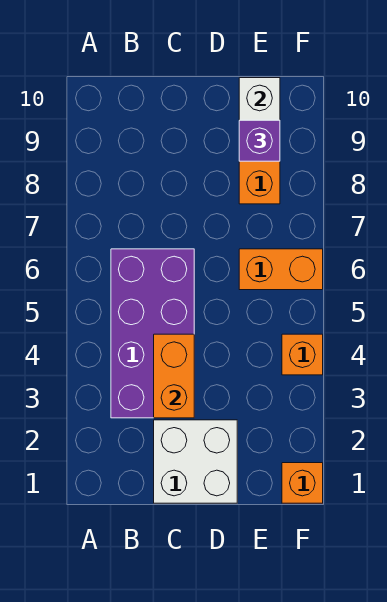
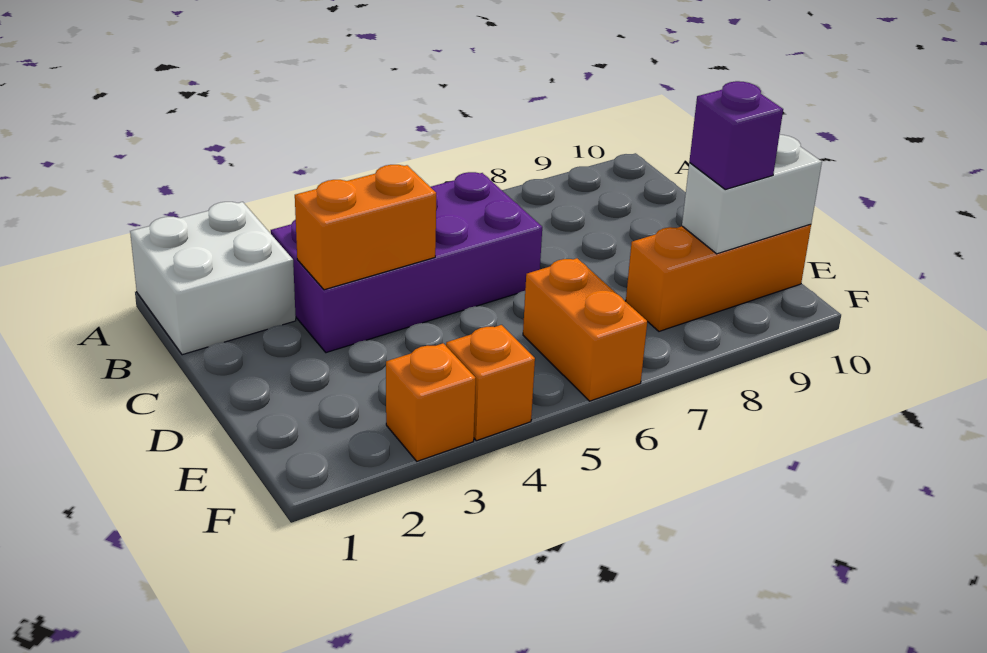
white 2x2 brick [154,420,237,503] -> white 2x2 brick moved to [130,202,296,355]
orange 1x1 brick [282,463,323,503] -> orange 1x1 brick moved to [386,343,476,461]

